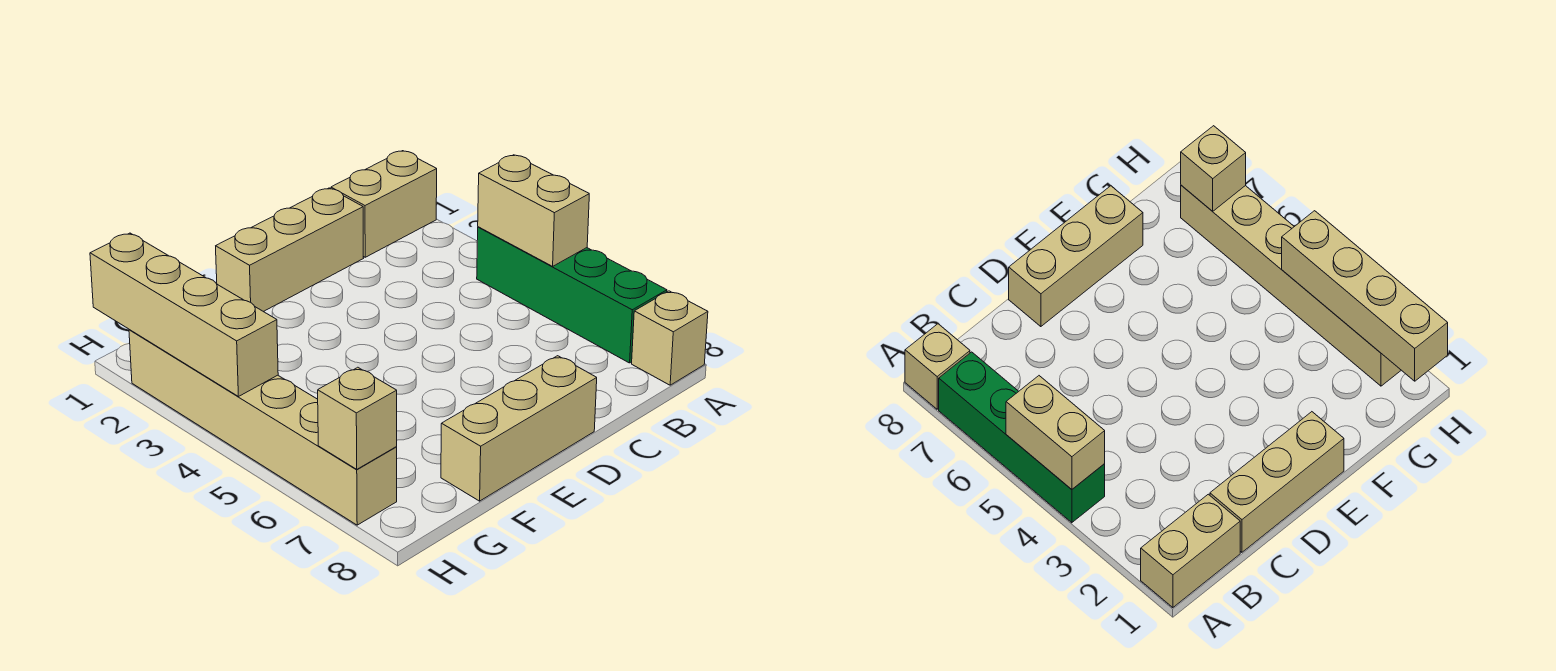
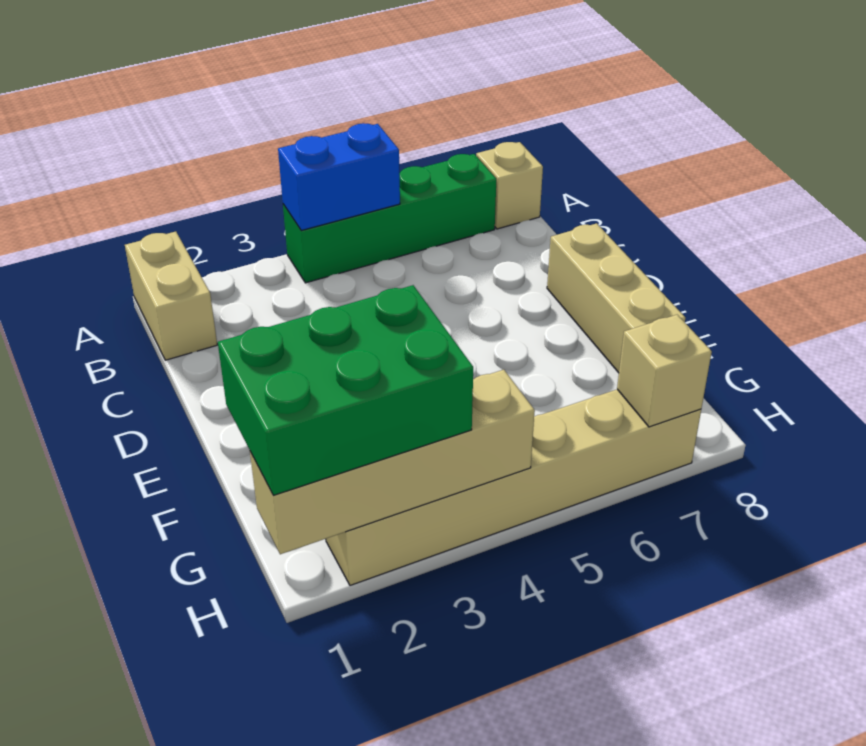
tan 1x2 brick [478,155,589,266] -> blue 1x2 brick [278,123,400,231]
tan 1x3 brick [216,188,363,312] -> none
none -> green 2x3 brick [218,285,473,495]

